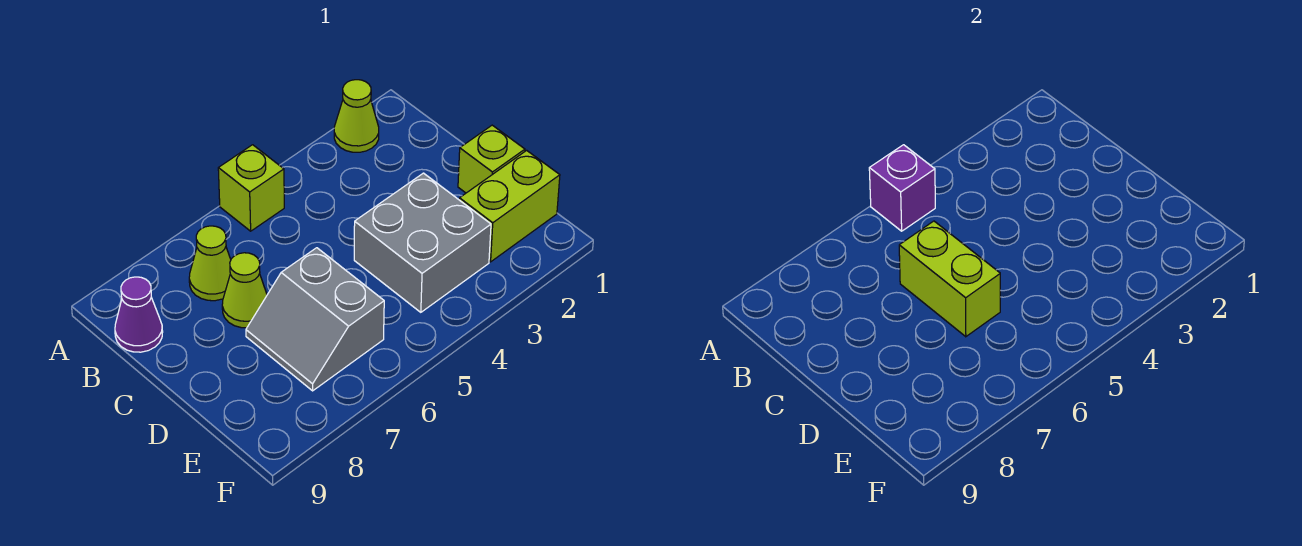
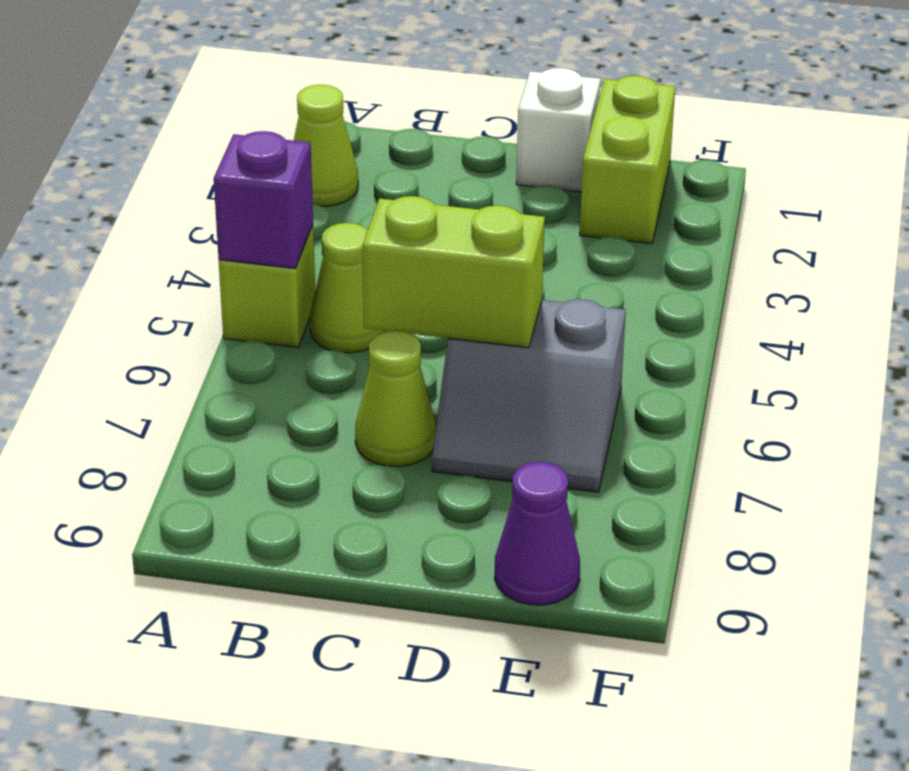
lime 1x1 cone [189,226,231,301] -> lime 1x1 cone moved to [310,223,386,353]
purple 1x1 cone [115,277,163,352] -> purple 1x1 cone moved to [495,462,580,605]
lime 1x1 brick [458,125,525,193] -> white 1x1 brick [516,68,600,192]
grey 2x2 brick [354,173,491,312] -> none

